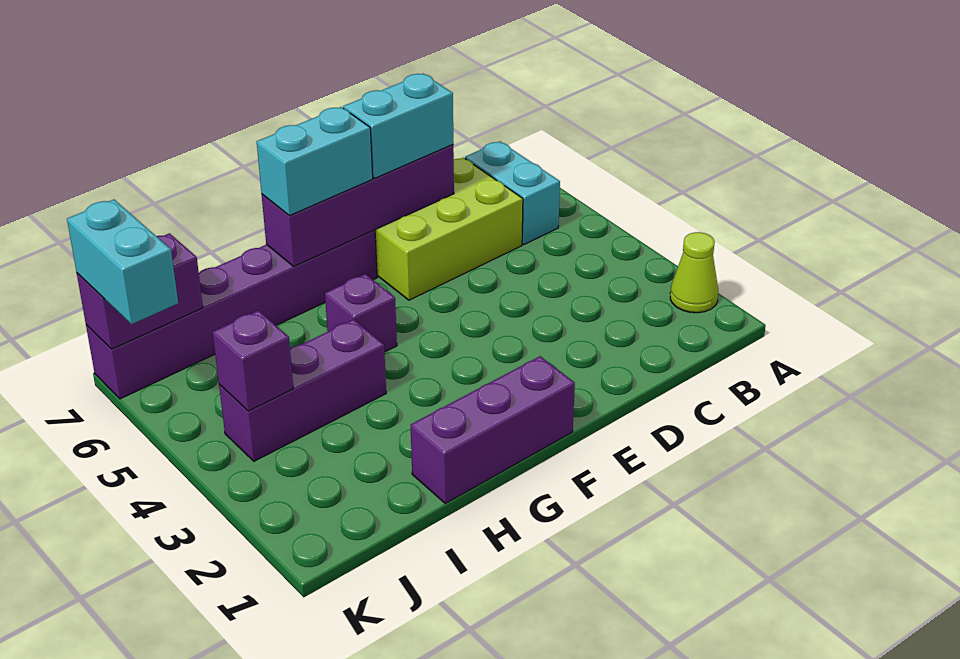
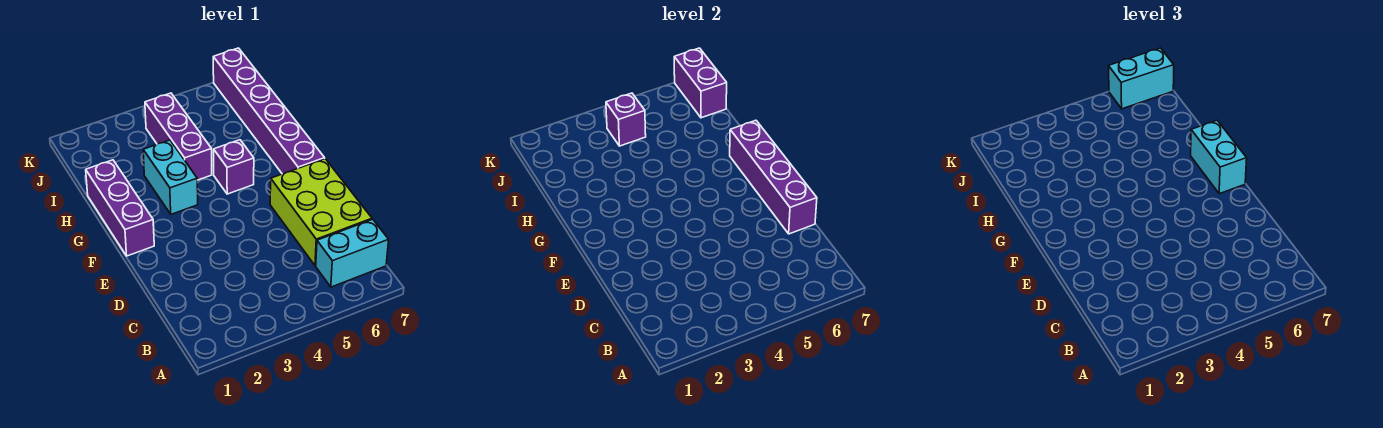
lime 1x1 cone [670,232,718,313] -> none
cyan 1x2 brick [343,74,453,178] -> cyan 1x2 brick moved to [143,140,198,214]

